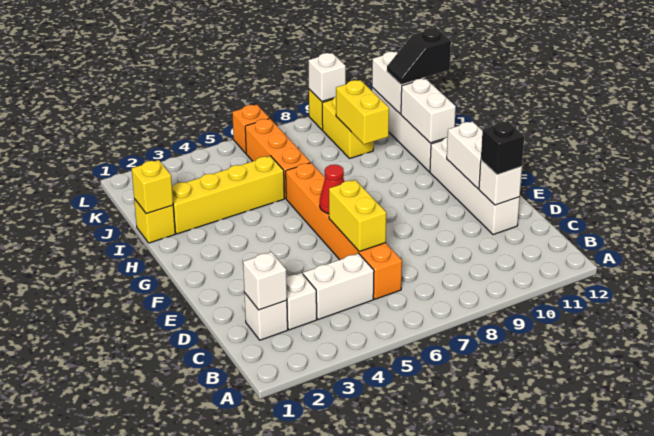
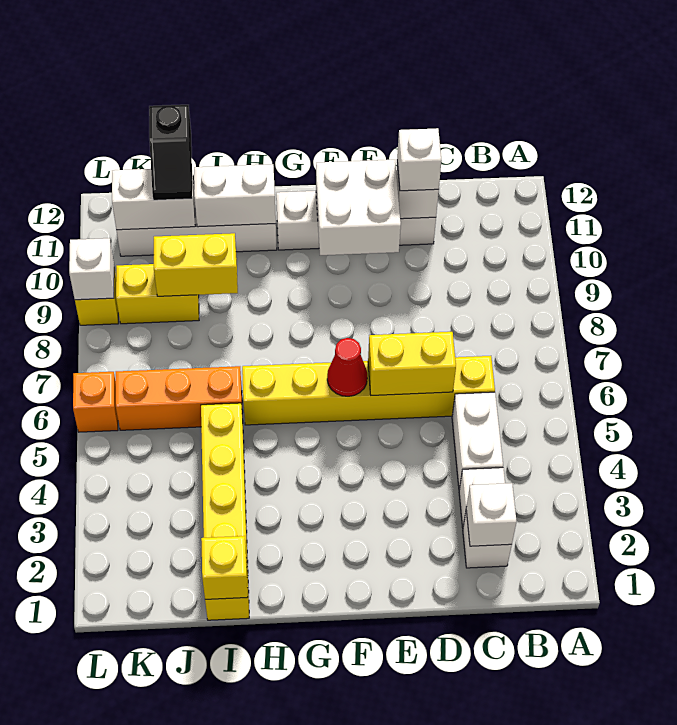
orange 1x6 brick [286,163,402,299] -> yellow 1x6 brick [242,356,495,425]
black 1x1 brick [481,121,524,175] -> white 1x1 brick [397,128,442,191]
white 1x2 brick [447,121,482,189] -> white 2x2 brick [316,160,401,255]

